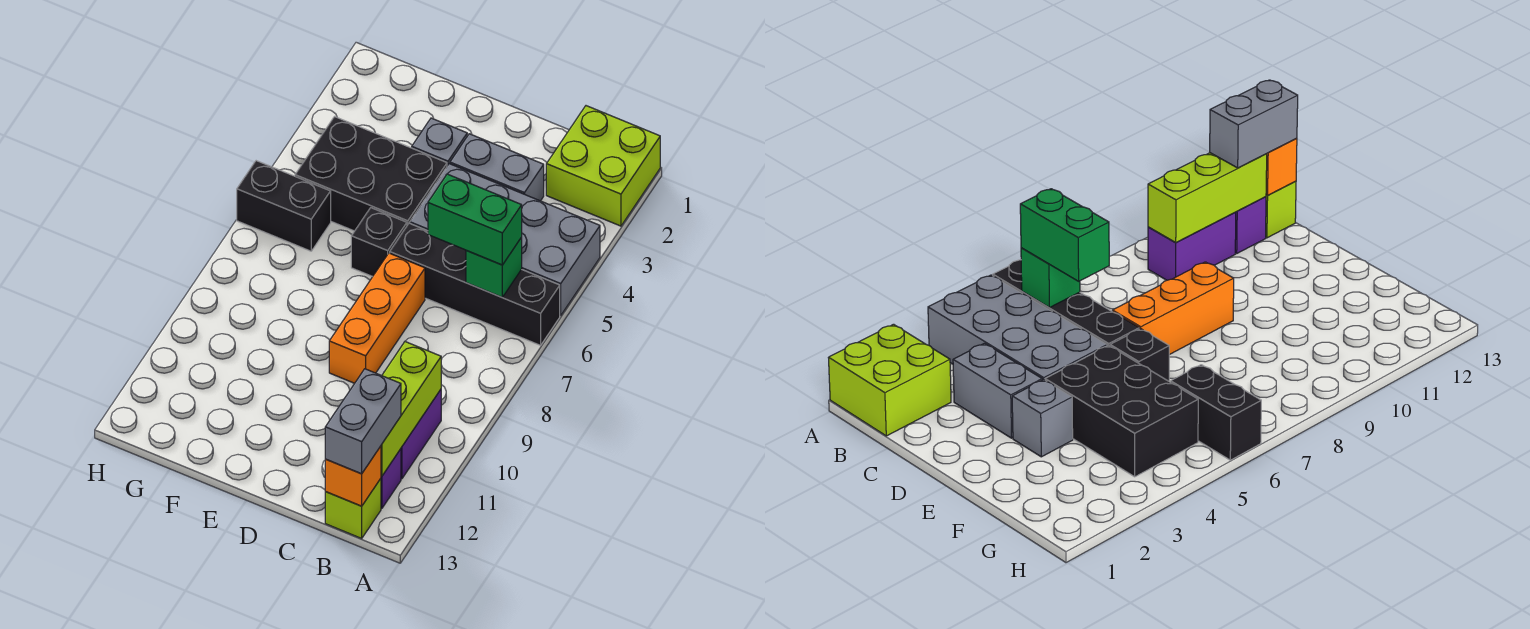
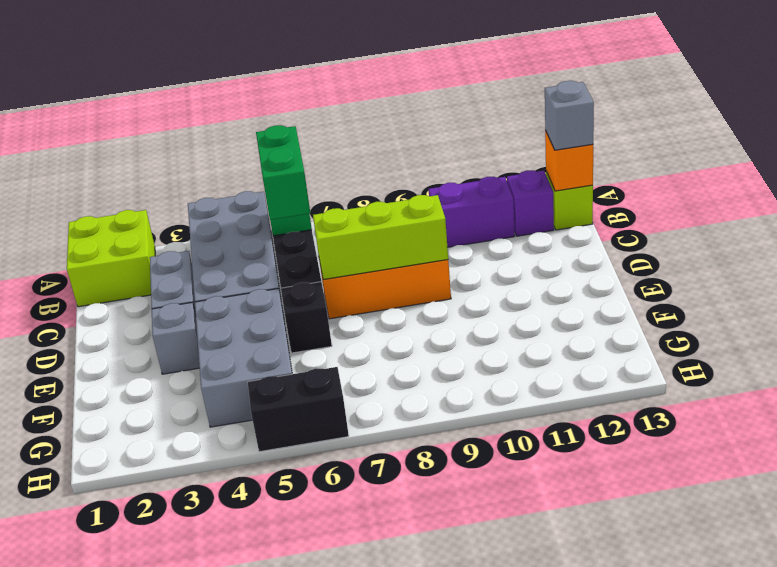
lime 1x3 brick [381,342,441,476] -> lime 1x3 brick moved to [313,195,448,280]
grey 1x2 brick [325,369,401,474] -> grey 1x1 brick [545,81,594,150]
black 2x3 brick [295,117,447,231] -> grey 2x3 brick [195,289,292,427]
black 1x2 brick [237,161,331,251] -> black 1x2 brick turned to [248,367,349,452]

